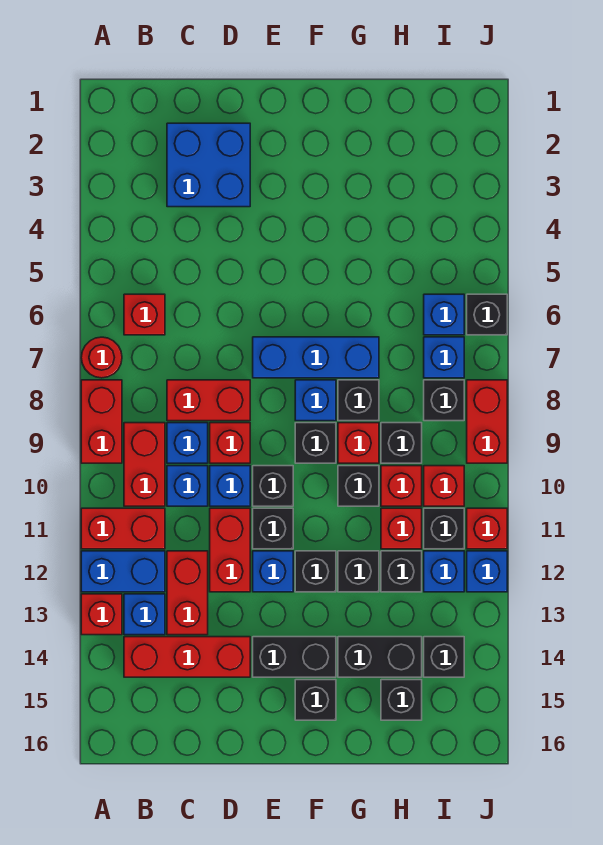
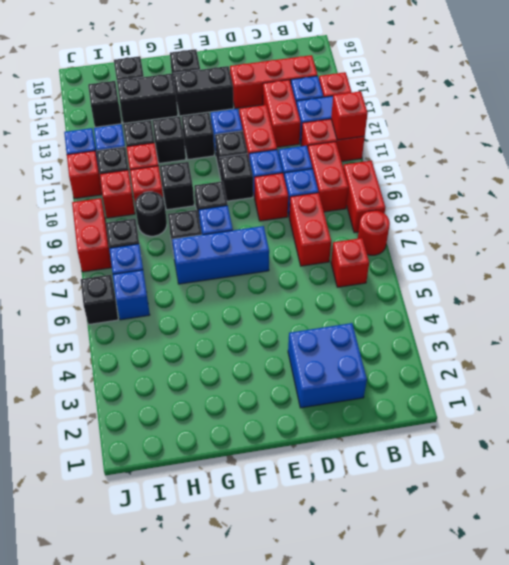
red 1x2 brick [167,380,250,421] -> red 1x2 brick turned to [289,193,331,266]
red 1x1 brick [338,423,379,463] -> red 1x1 brick moved to [331,91,368,140]
black 1x1 brick [381,423,422,463] -> black 1x1 round brick [135,192,167,236]

